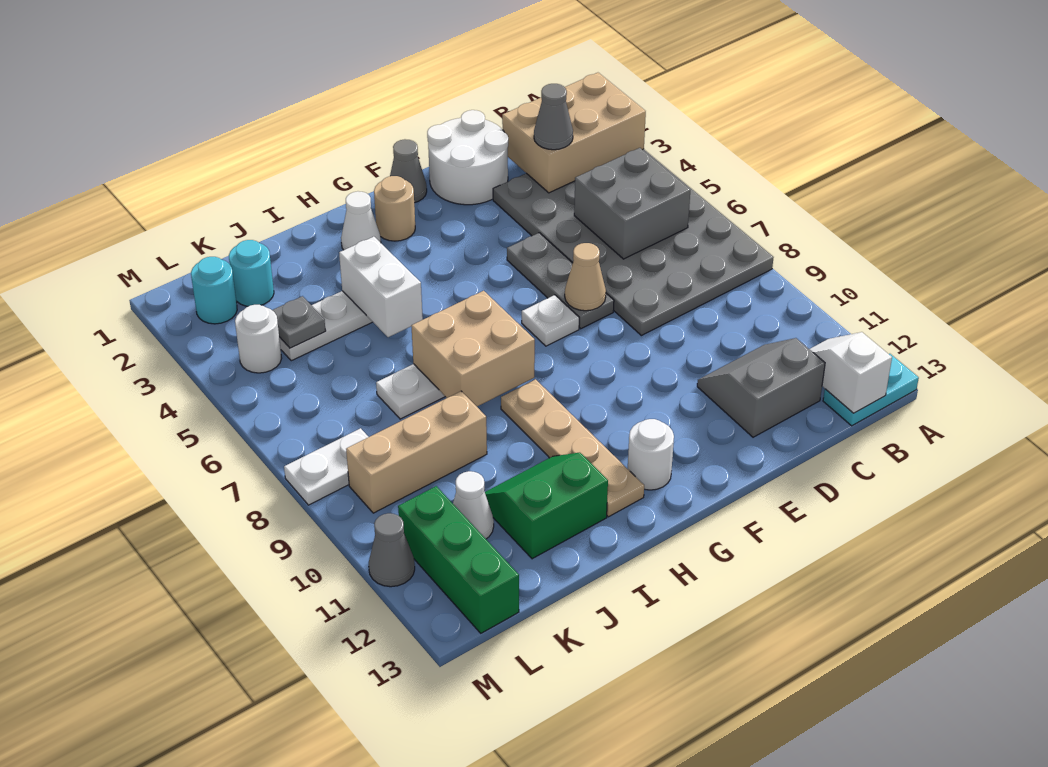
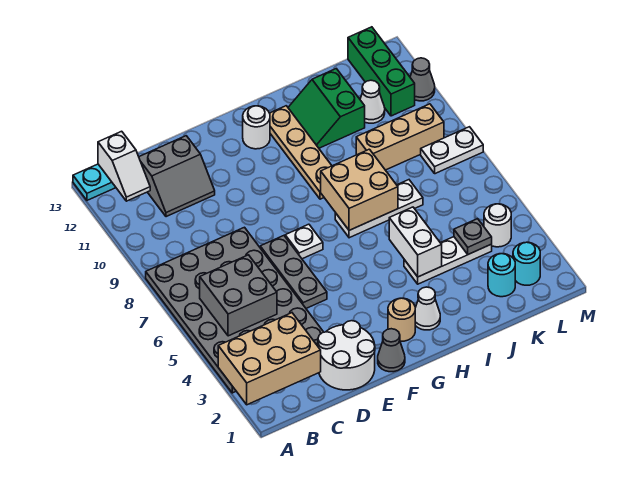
grey 1x1 cone [534,84,573,150] -> none
tan 1x1 cone [565,243,606,311] -> none
green 2x2 slope [485,453,608,559] -> green 2x2 slope turned to [288,69,365,148]

